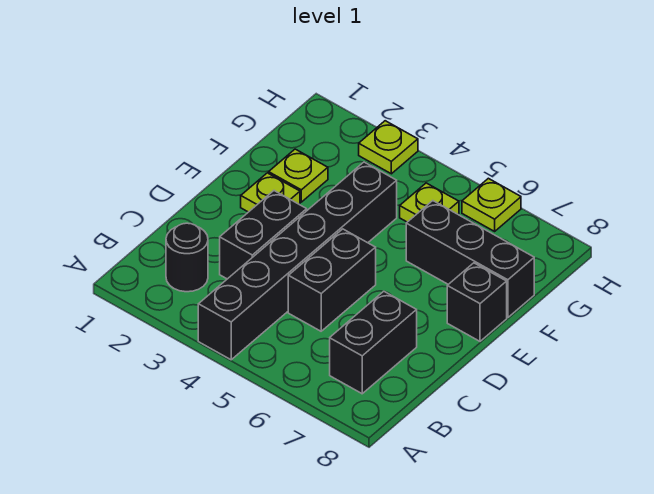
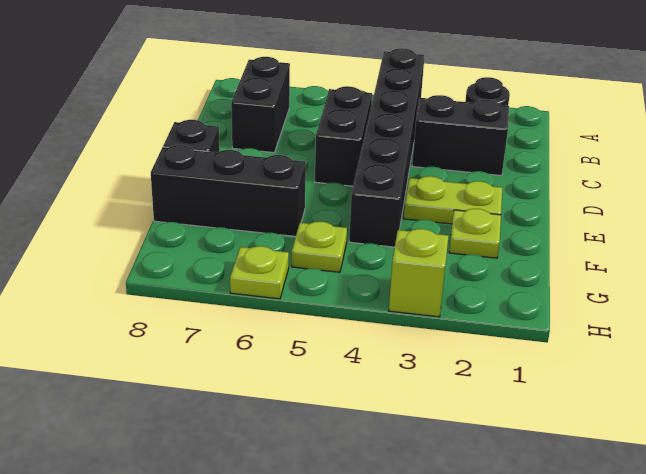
black 1x2 brick [220,191,307,279] -> black 1x2 brick turned to [412,95,509,176]
lime 1x1 plate [241,173,300,212] -> lime 1x2 plate [404,176,502,224]
lime 1x1 plate [359,121,418,174] -> lime 1x1 brick [389,229,449,317]

